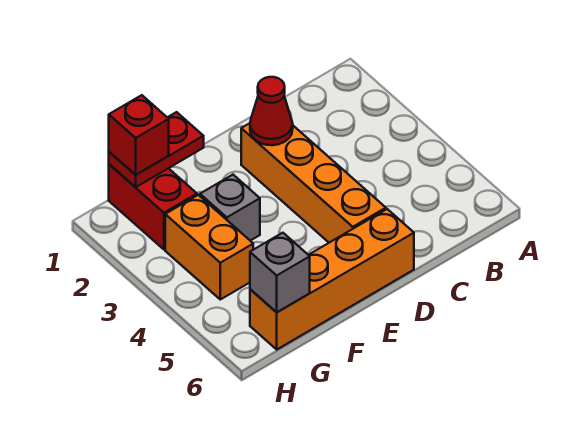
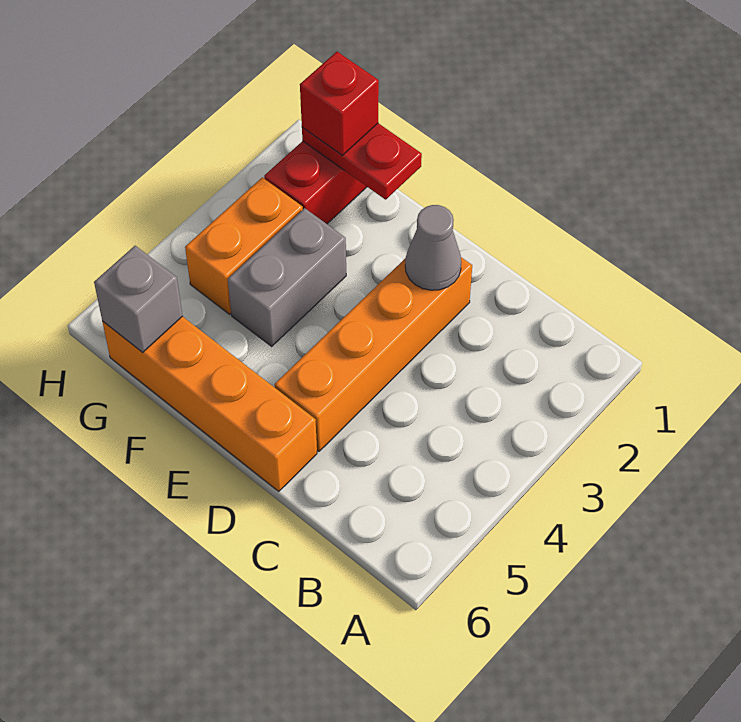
red 1x1 cone [250,77,293,145] -> grey 1x1 cone [405,205,461,290]
grey 1x1 brick [200,175,260,241] -> grey 1x2 brick [228,208,346,346]

